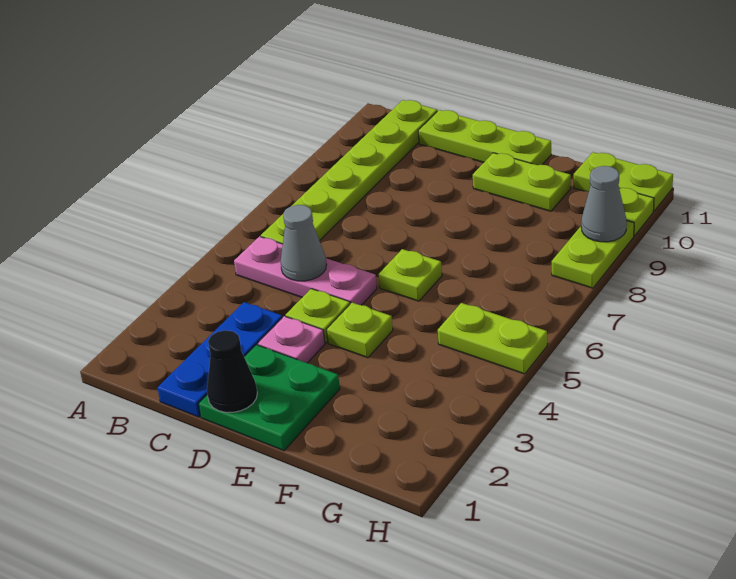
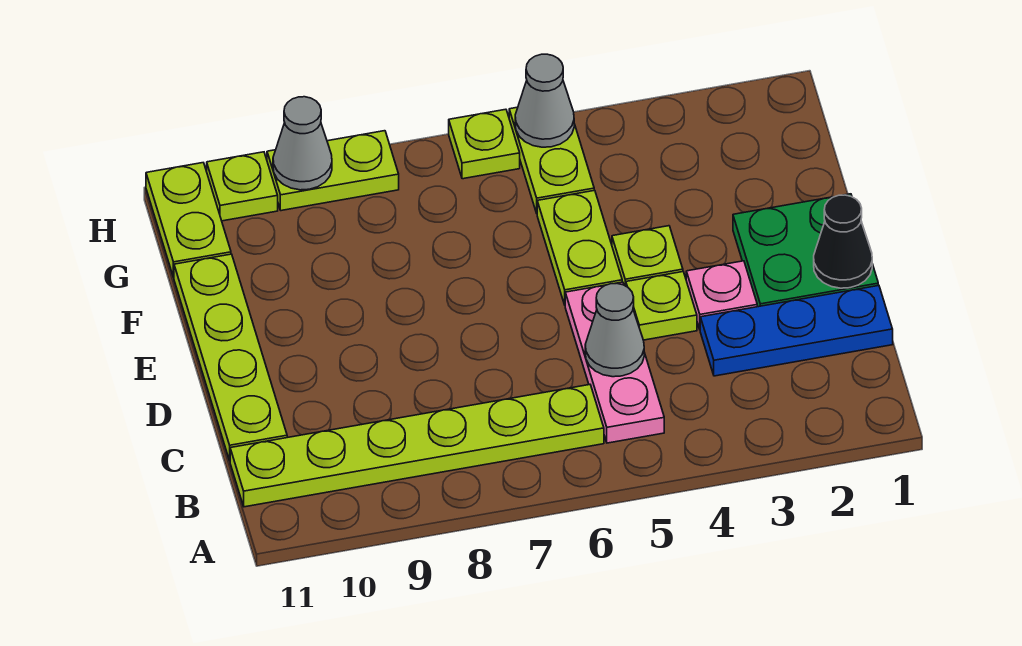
lime 1x3 plate [418,110,551,165] -> lime 1x4 plate [174,254,287,461]
lime 1x1 plate [379,249,442,301] -> lime 1x1 plate moved to [449,109,520,179]
lime 1x2 plate [473,153,571,211] -> lime 1x2 plate moved to [537,190,622,305]
none -> grey 1x1 cone [515,54,574,147]

